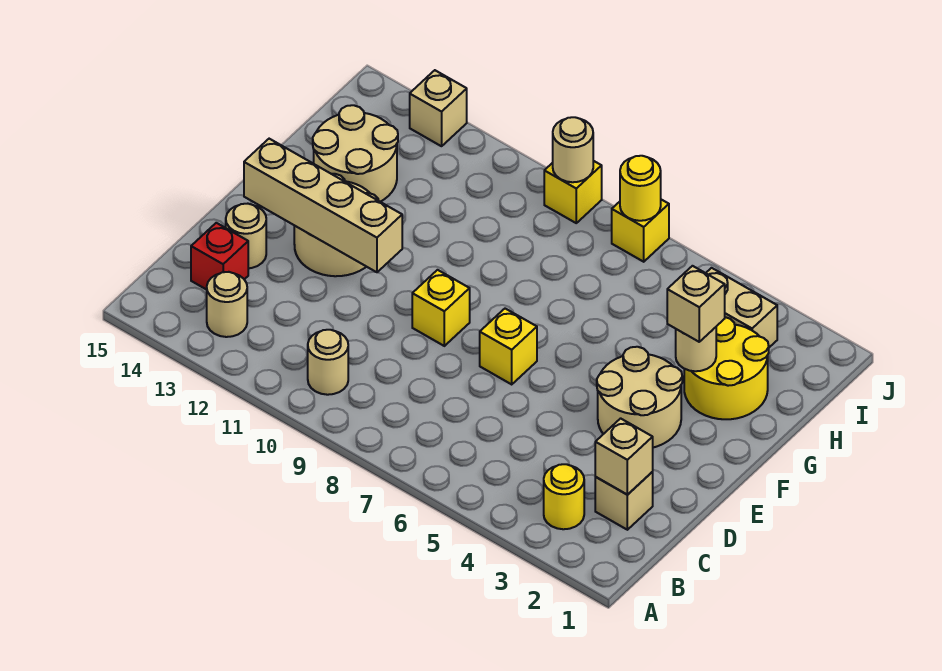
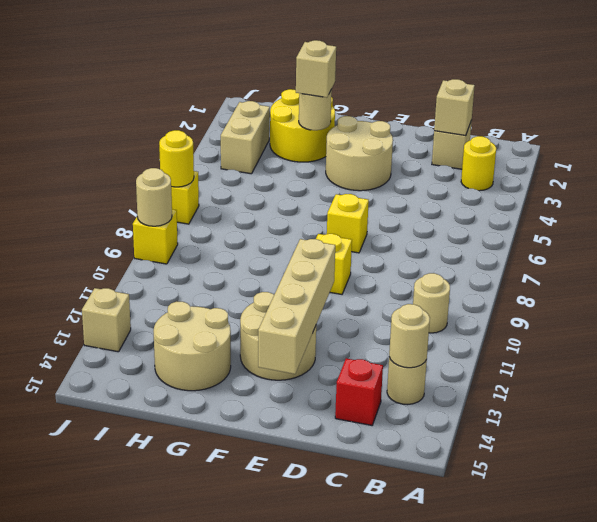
tan 1x1 round brick [226,204,266,268] -> tan 1x1 round brick moved to [389,304,430,368]

